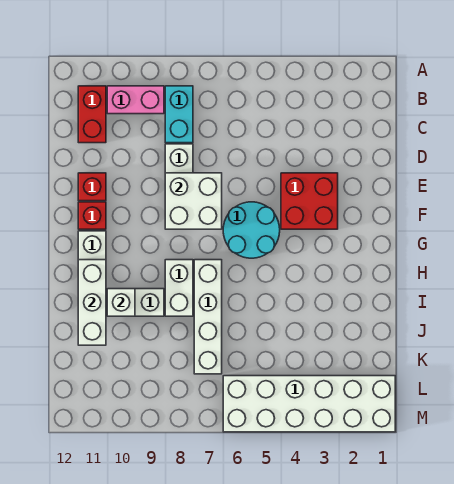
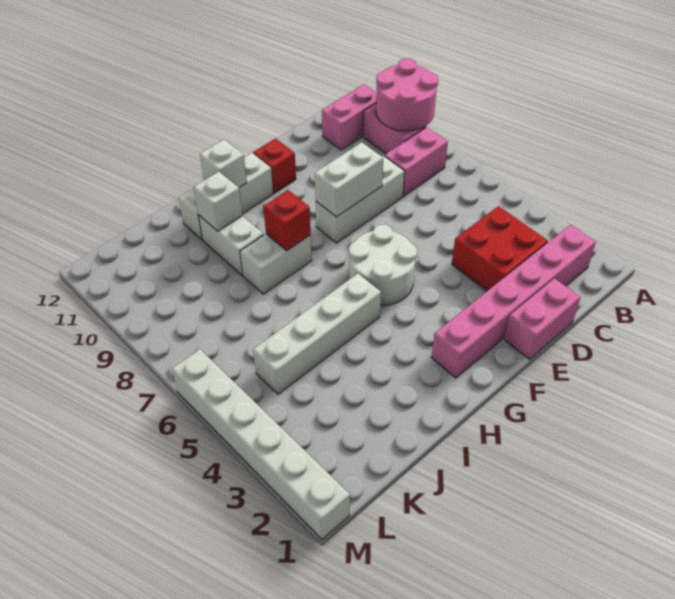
none -> pink 2x2 round brick [376,58,438,131]
none -> pink 1x6 brick [431,225,596,378]
cyan 1x2 brick [165,86,193,143] -> pink 1x2 brick [385,127,448,196]
red 1x2 brick [78,86,106,143] -> pink 1x2 brick [322,84,377,150]
none -> pink 1x2 brick [504,278,580,359]
red 2x2 brick [281,173,338,229] -> red 2x2 brick moved to [452,206,548,291]
white 2x2 brick [165,173,222,229] -> white 1x2 brick [315,142,383,217]
red 1x1 brick [78,173,106,201] -> red 1x1 brick moved to [263,190,311,251]
cyan 2x2 round brick [223,202,280,258] -> white 2x2 round brick [349,225,417,305]
white 1x4 brick [194,260,222,374] -> white 1x4 brick moved to [253,274,381,394]
white 1x3 brick [78,260,106,345] -> white 1x1 brick [200,140,247,187]
white 2x6 brick [223,376,395,432] -> white 1x6 brick [172,349,350,539]

